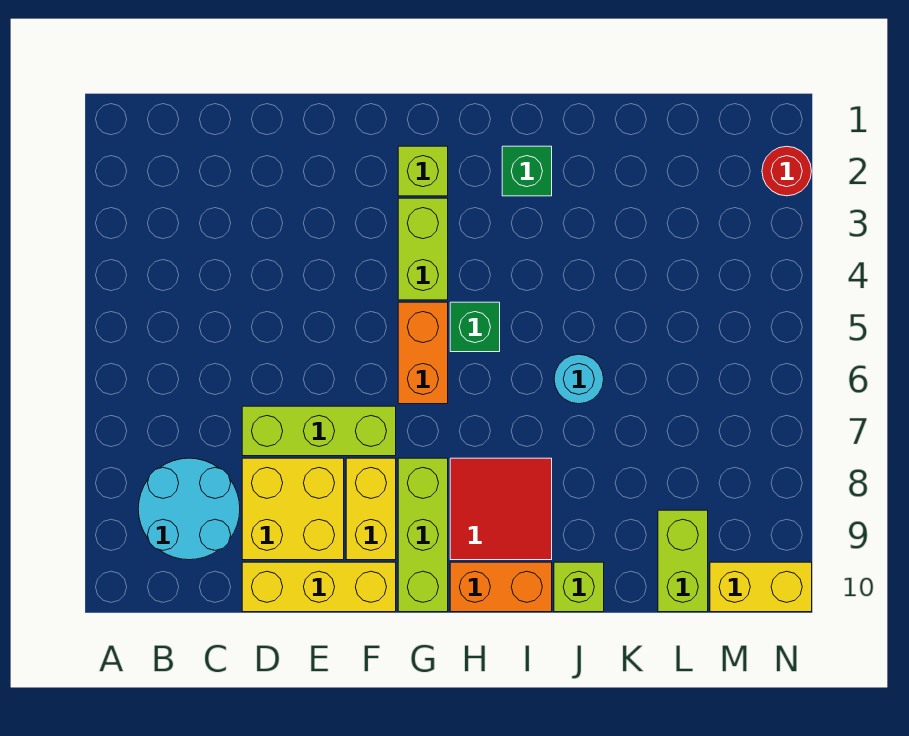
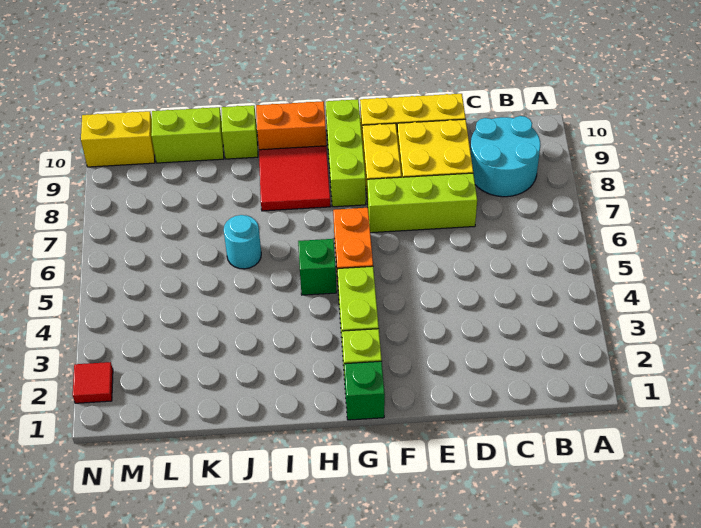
green 1x1 brick [502,146,552,196] -> green 1x1 brick moved to [344,361,385,420]
lime 1x2 brick [658,510,708,612] -> lime 1x2 brick turned to [151,107,224,163]
red 1x1 round brick [762,146,811,196] -> red 1x1 tile [73,362,113,403]

